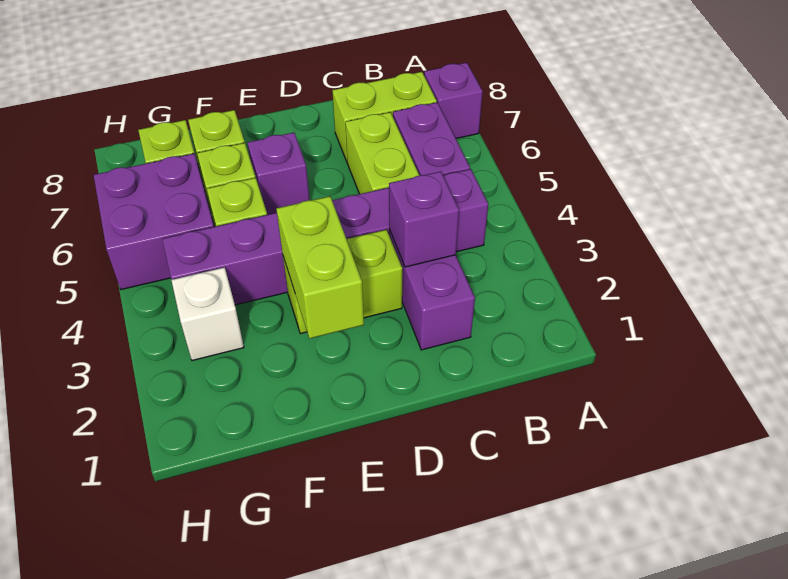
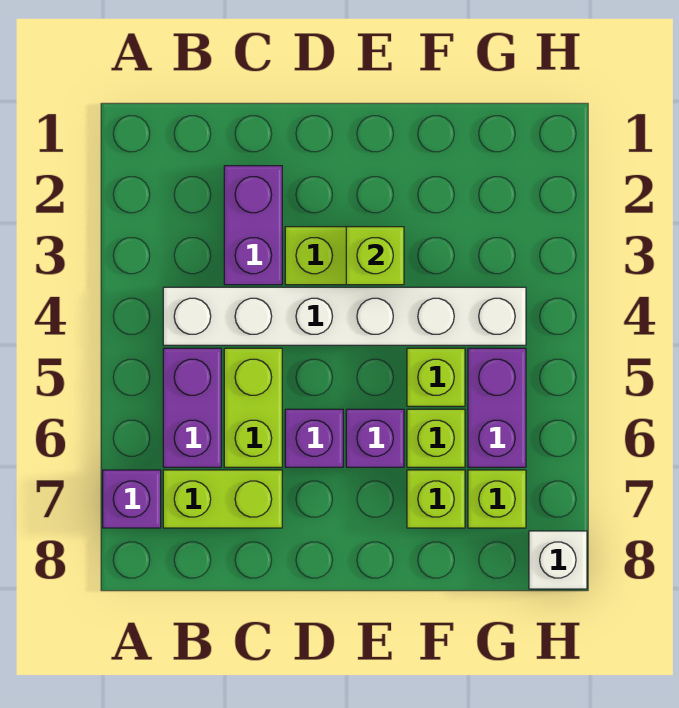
purple 1x6 brick [162,169,488,305] -> white 1x6 brick [163,287,526,345]
purple 1x1 brick [389,172,459,267] -> purple 1x1 brick moved to [285,409,343,467]
lime 1x2 brick [276,196,364,339] -> lime 1x1 brick [346,227,404,285]
white 1x1 brick [171,267,244,361] -> white 1x1 brick moved to [529,531,587,589]
purple 2x2 brick [94,153,214,290] -> purple 1x2 brick [468,348,526,467]

